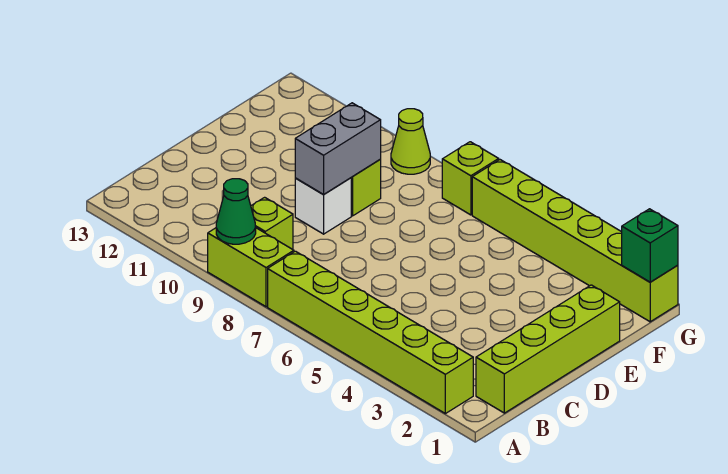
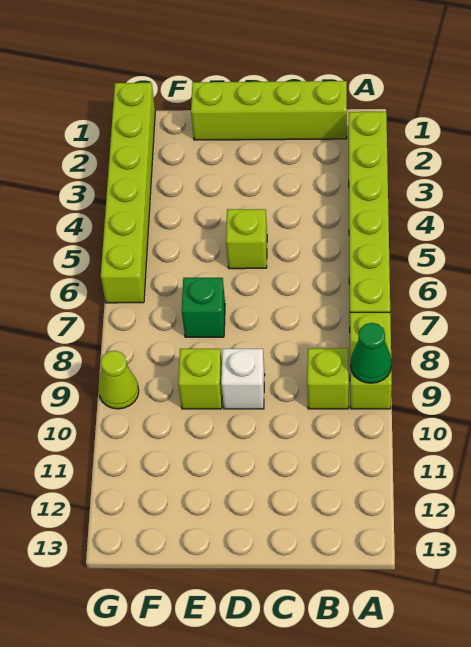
grey 1x2 brick [295,103,381,195] -> none
green 1x1 brick [622,209,678,282] -> green 1x1 brick moved to [182,278,225,337]
lime 1x1 brick [442,142,499,215] -> lime 1x1 brick moved to [226,209,267,269]

